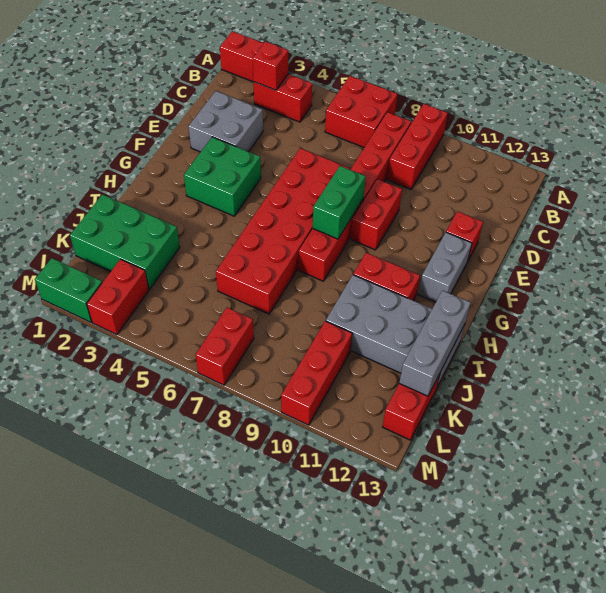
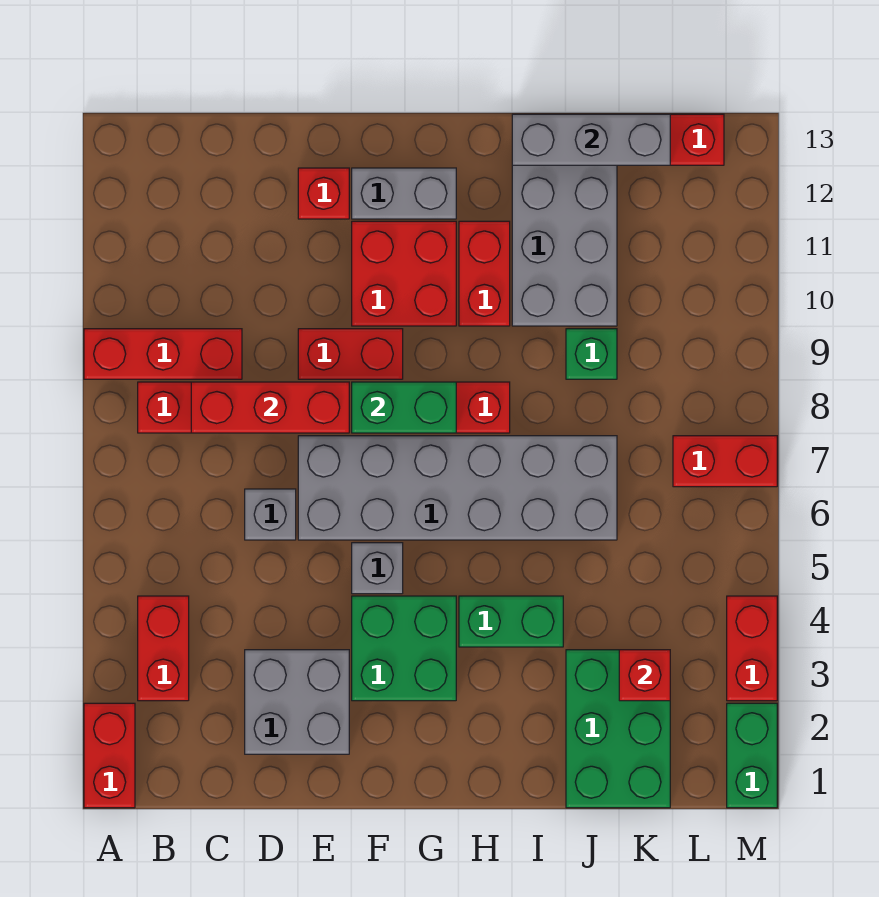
red 2x2 brick [325,76,397,148] -> red 2x2 brick moved to [352,221,456,326]
red 1x1 brick [253,41,288,90] -> red 1x1 brick moved to [619,650,670,701]
none -> grey 1x1 brick [245,489,296,540]
red 2x6 brick [216,148,350,314] -> grey 2x6 brick [298,436,617,540]
none -> grey 1x1 brick [352,543,403,594]
none -> green 1x2 brick [459,596,563,647]
none -> green 1x1 brick [566,329,617,379]
red 1x3 brick [281,321,352,425] -> red 1x3 brick moved to [191,382,349,433]
red 1x2 brick [87,259,149,335] -> red 1x2 brick turned to [727,596,777,701]

